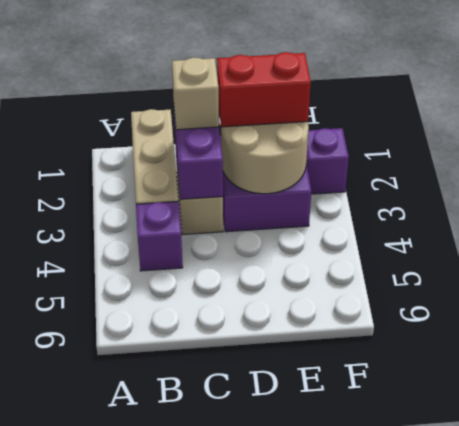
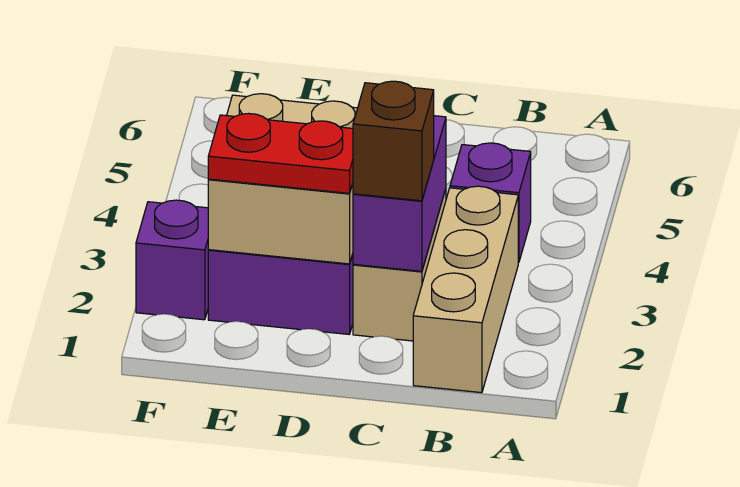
tan 1x1 brick [172,58,219,130] -> brown 1x1 brick [353,81,434,201]
tan 2x2 round brick [221,122,309,194] -> tan 2x2 brick [208,94,358,264]
red 1x2 brick [217,52,311,127] -> red 1x2 plate [208,113,353,193]

